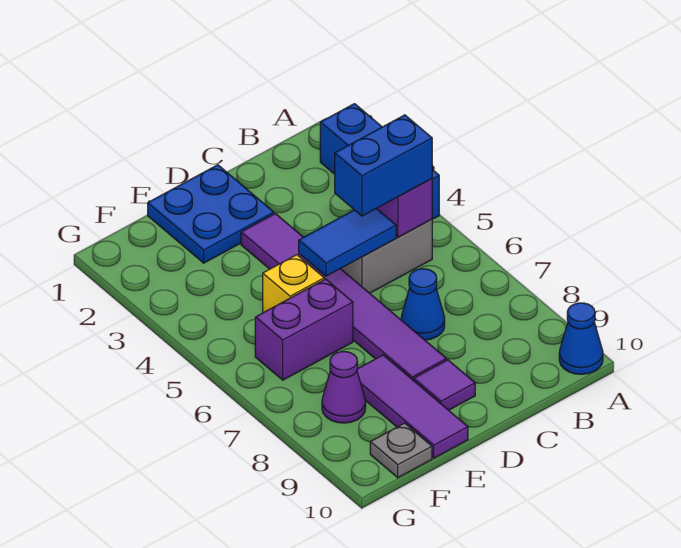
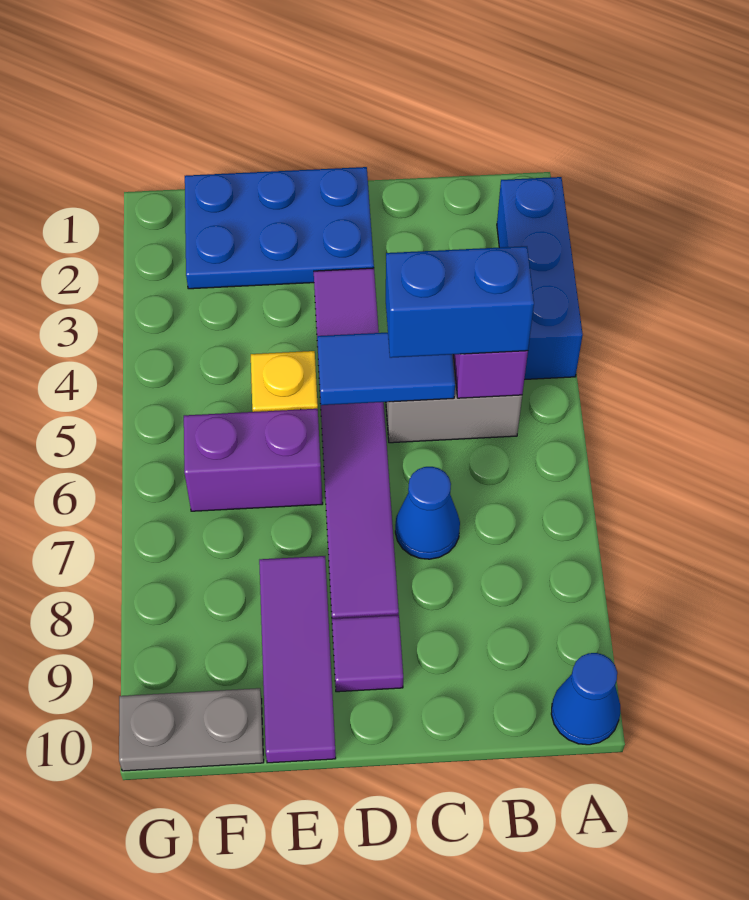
blue 2x2 plate [148,165,274,263] -> blue 2x3 plate [185,167,374,289]
purple 1x1 cone [322,352,366,423] -> none
grey 1x1 plate [370,423,432,478] -> grey 1x2 plate [119,688,264,771]

